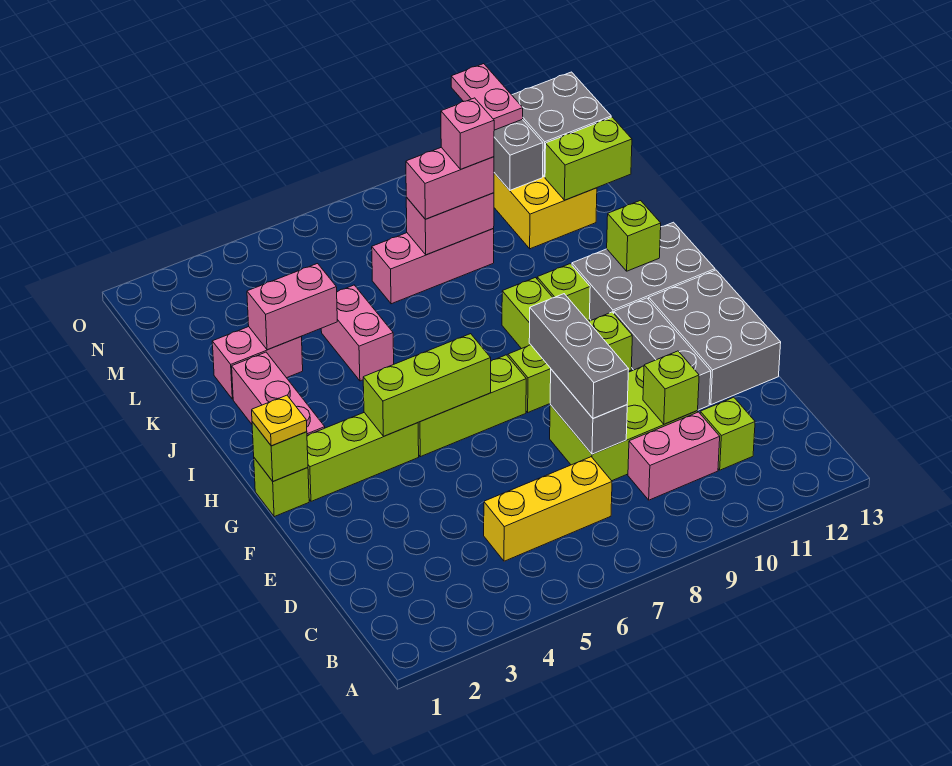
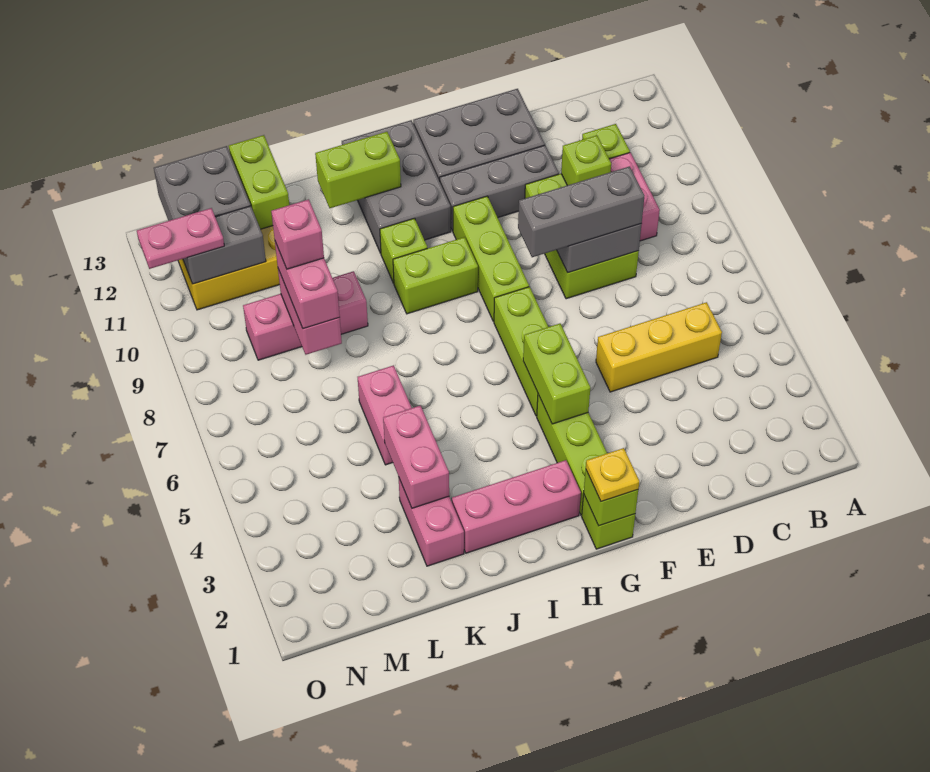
yellow 1x3 brick [484,457,612,561] -> yellow 1x3 brick turned to [596,302,722,392]
lime 1x3 brick [363,334,491,436] -> lime 1x2 brick [523,324,590,424]
lime 1x1 brick [607,201,661,271] -> lime 1x2 brick [315,132,401,208]
pink 1x2 brick [321,285,394,381] -> pink 1x2 brick turned to [358,365,412,465]
pink 1x3 brick [372,229,494,304] -> pink 1x3 brick turned to [243,271,368,360]

